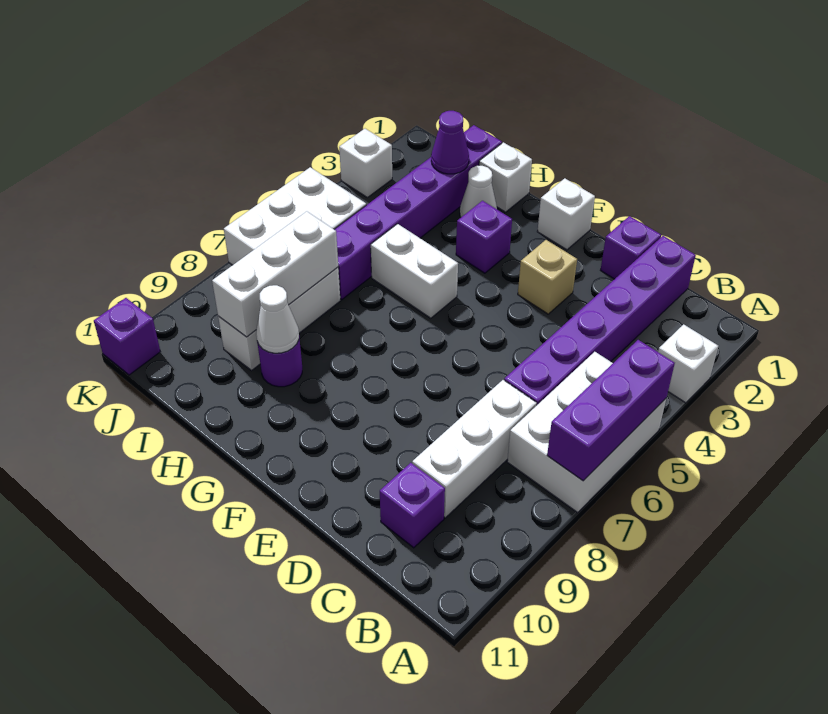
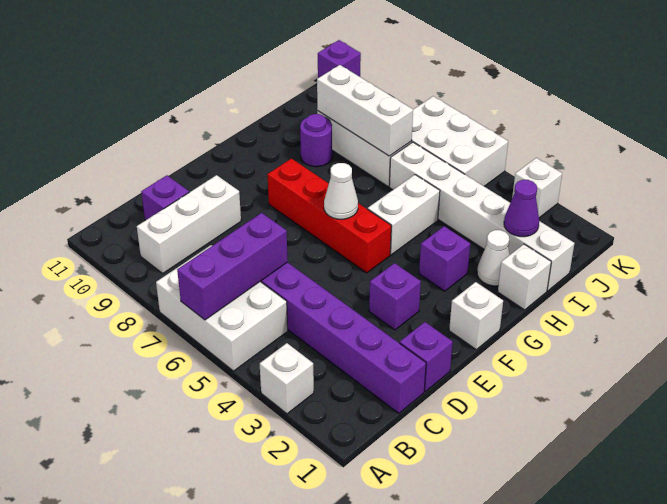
purple 1x3 brick [547,340,675,481] -> purple 1x3 brick turned to [177,213,288,320]
white 1x3 brick [412,380,537,518] -> white 1x3 brick turned to [137,175,241,273]
tan 1x1 brick [518,240,577,314] -> purple 1x1 brick [369,263,421,330]
none -> red 1x4 brick [267,159,391,273]
white 1x1 cone [256,285,299,353] -> white 1x1 cone moved to [324,163,358,219]
purple 1x6 brick [334,125,502,299] -> white 1x6 brick [389,142,574,291]

